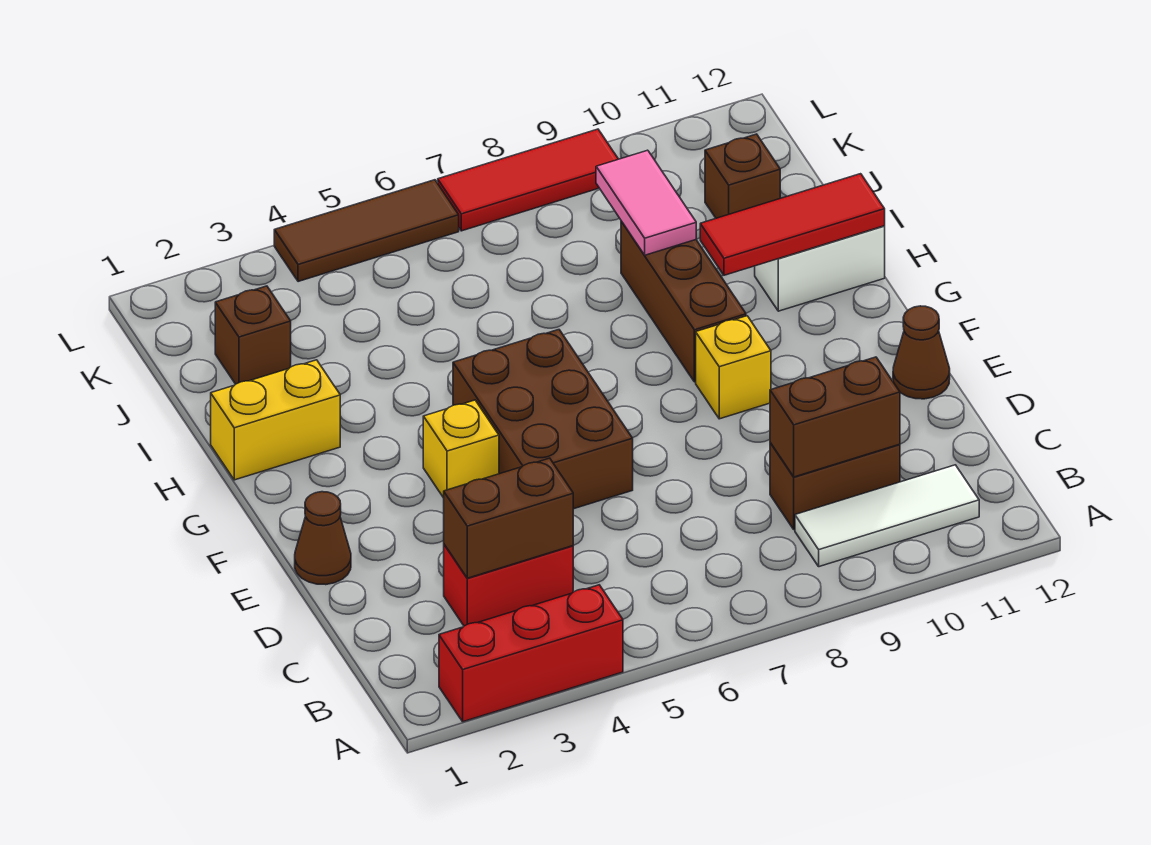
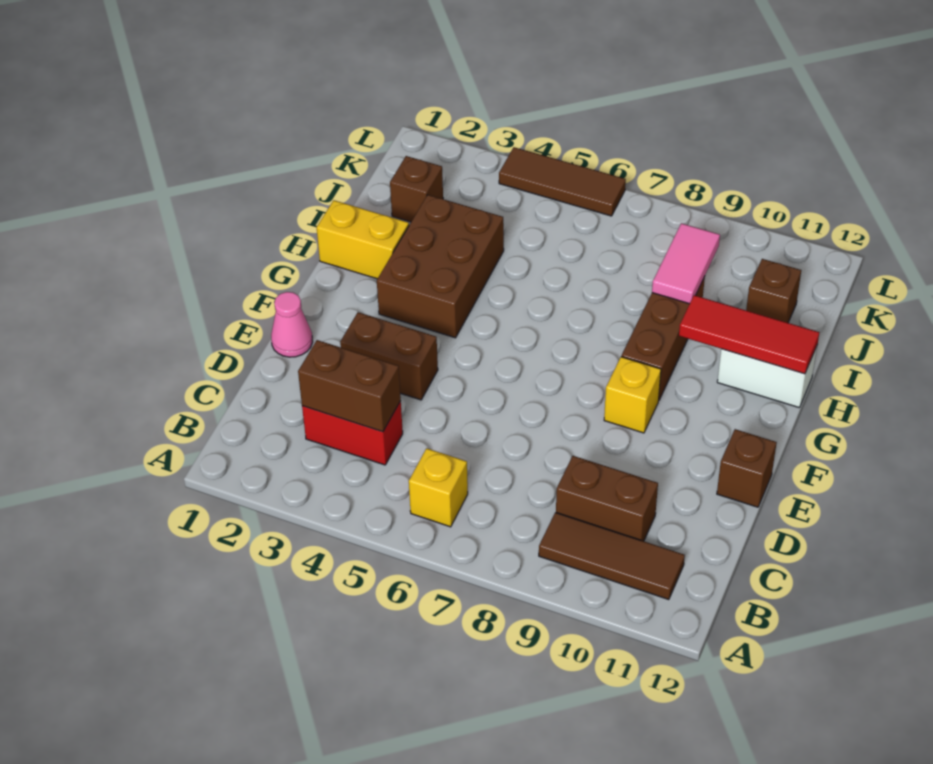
red 1x3 brick [439,585,623,722] -> none
white 1x3 tile [795,465,979,567] -> brown 1x3 tile [539,512,685,600]
brown 1x2 brick [770,357,900,477] -> brown 1x2 brick moved to [340,312,438,400]
brown 1x1 cone [295,492,351,585] -> pink 1x1 cone [271,292,313,357]
brown 2x3 brick [453,330,633,509] -> brown 2x3 brick moved to [377,195,504,338]
brown 1x1 cone [893,306,950,399] -> brown 1x1 brick [717,429,777,507]
yellow 1x1 brick [423,400,499,498] -> yellow 1x1 brick moved to [409,448,468,527]
red 1x3 tile [438,129,618,231] -> none

